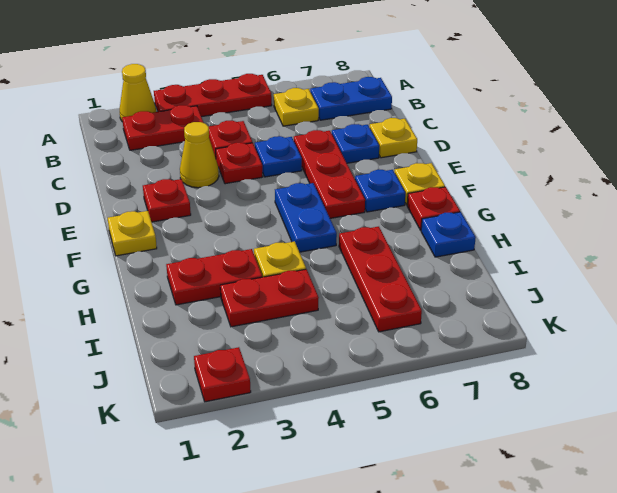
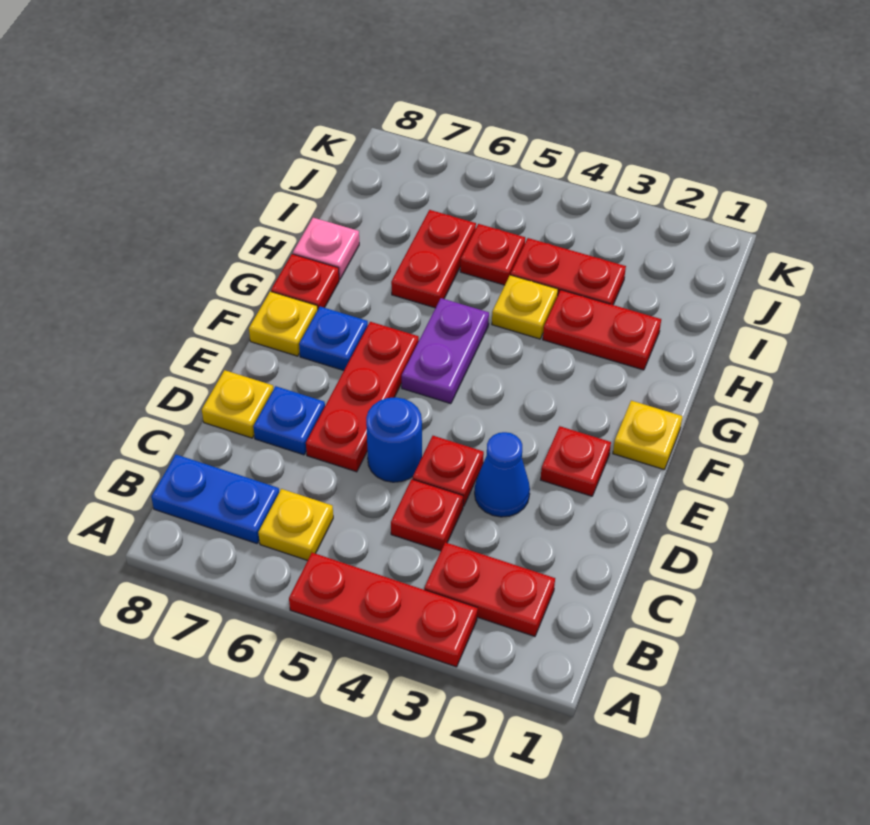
yellow 1x1 cone [120,64,156,122] -> none
yellow 1x1 cone [180,122,219,188] -> blue 1x1 cone [475,432,530,517]
blue 1x1 plate [255,136,302,177] -> blue 1x1 round brick [366,397,422,482]
blue 1x2 plate [275,183,337,252] -> purple 1x2 plate [402,298,489,404]
red 1x3 plate [339,227,422,332] -> red 1x2 plate [391,210,476,308]
blue 1x1 plate [421,212,476,257] -> pink 1x1 plate [293,218,359,279]
red 1x1 plate [194,347,251,402] -> red 1x1 plate moved to [460,224,525,285]

